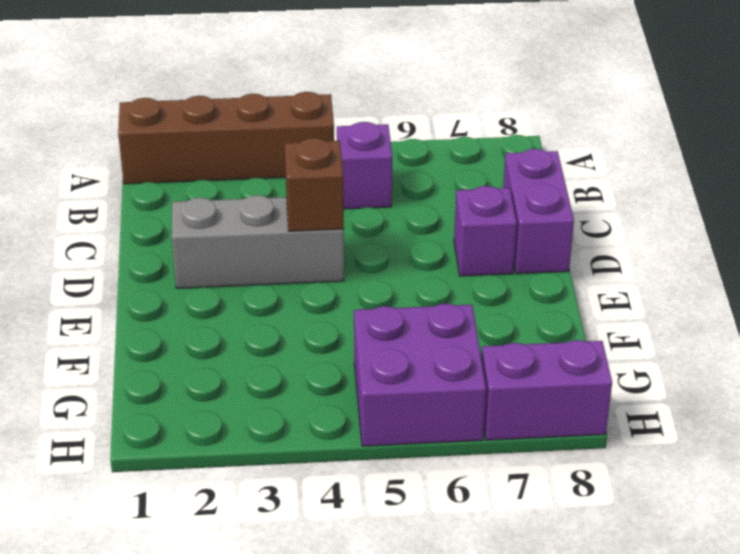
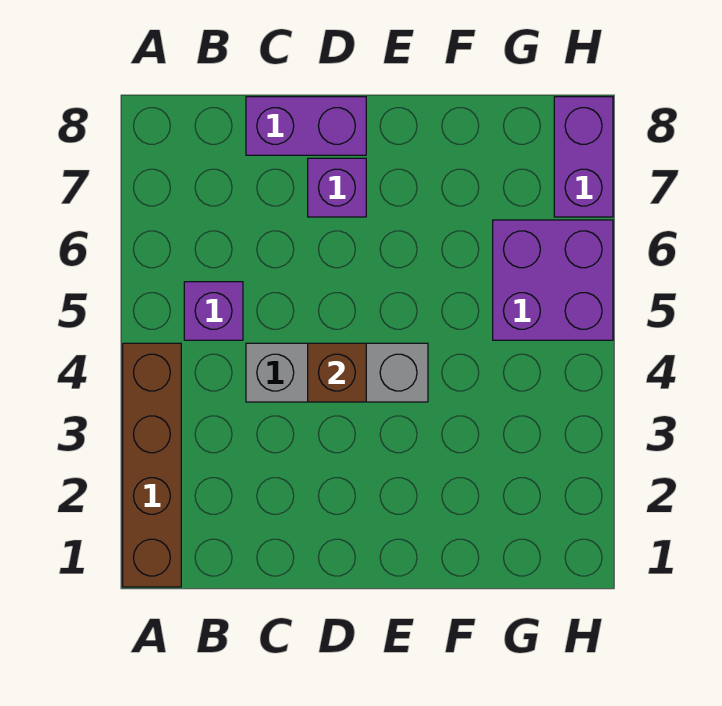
grey 1x3 brick [172,195,344,288] -> grey 1x3 brick turned to [246,343,428,402]

